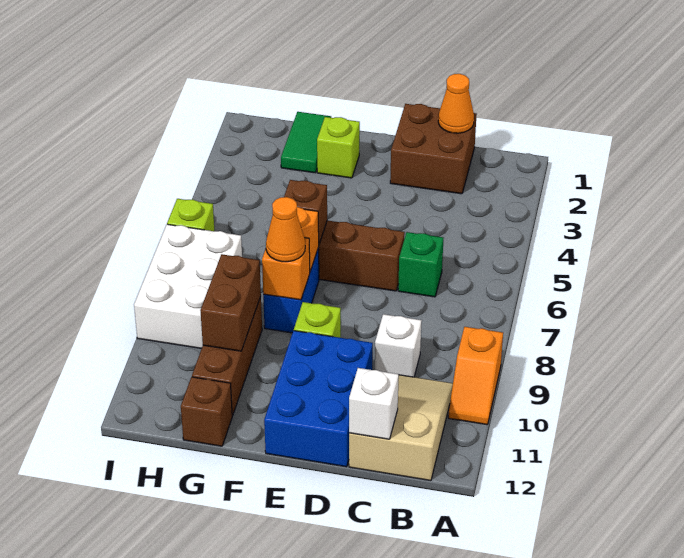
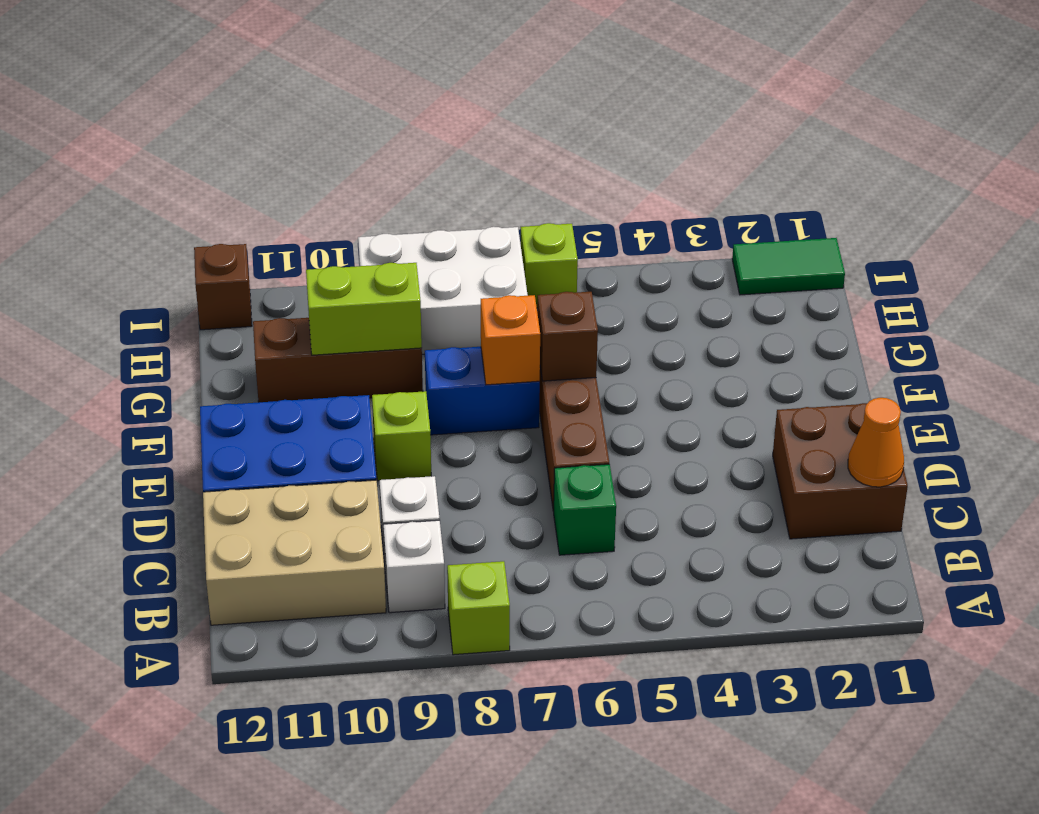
orange 1x2 slope [448,327,503,425] -> none
tan 2x3 slope [349,375,453,481] -> tan 2x3 brick [203,480,386,625]
white 1x1 brick [349,368,399,439] -> white 1x1 brick moved to [383,520,445,613]
lime 1x1 brick [317,117,360,178] -> lime 1x1 brick moved to [447,561,510,655]
orange 1x1 brick [262,238,310,300] -> none
orange 1x1 cone [266,197,305,262] -> none
green 1x2 tile [281,112,331,173] -> green 1x2 tile moved to [732,238,845,295]
brown 1x2 brick [200,254,261,351] -> lime 1x2 brick [306,263,422,355]
brown 1x1 brick [181,377,233,446] -> brown 1x1 brick moved to [194,244,252,330]

